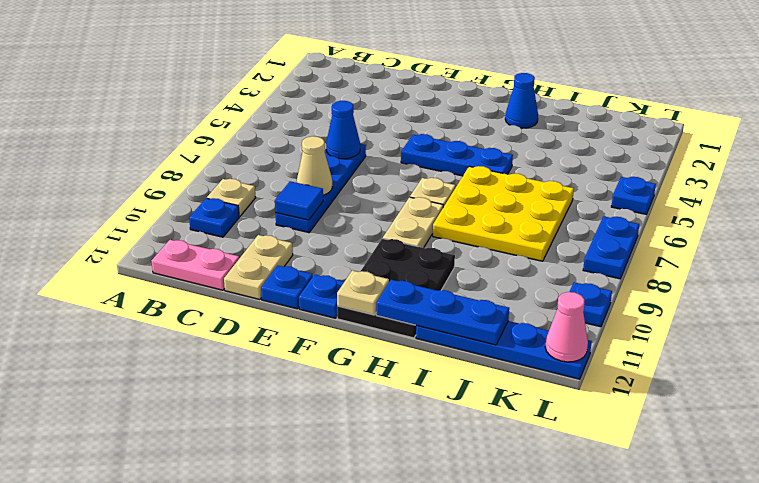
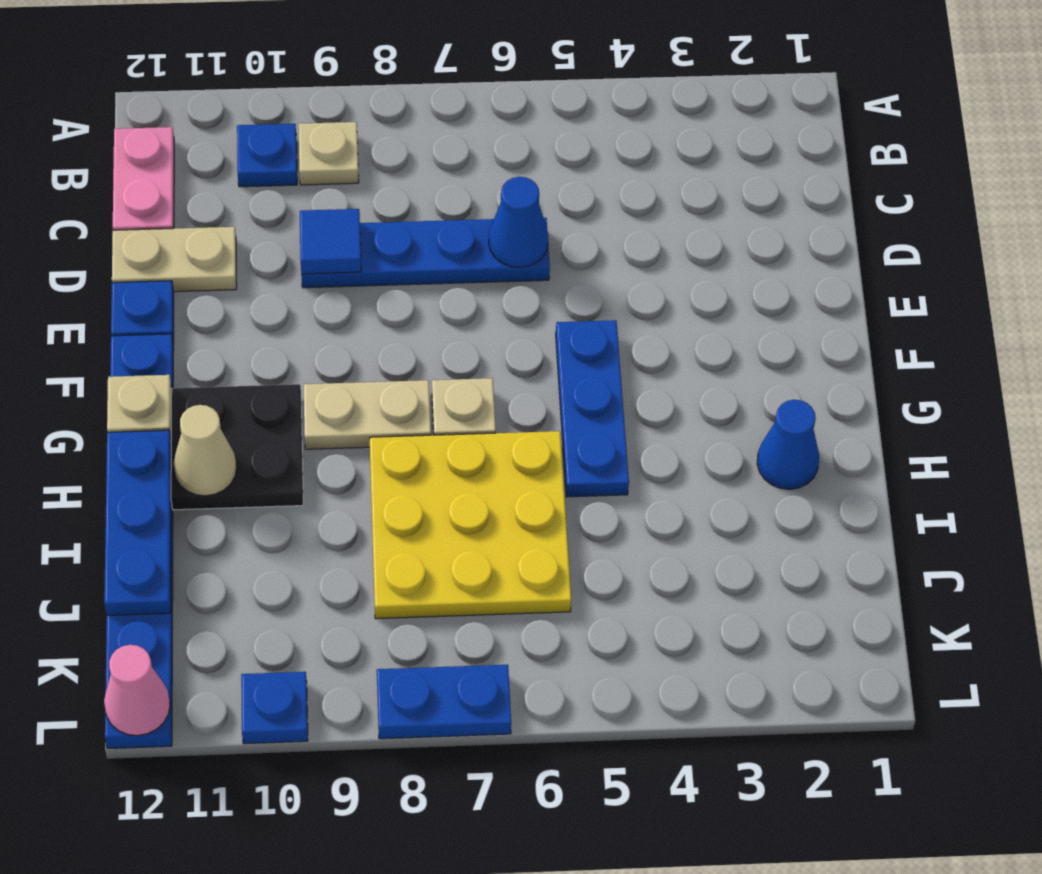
tan 1x1 cone [297,136,332,195] -> tan 1x1 cone moved to [173,405,237,496]
blue 1x1 plate [611,177,656,214] -> none

